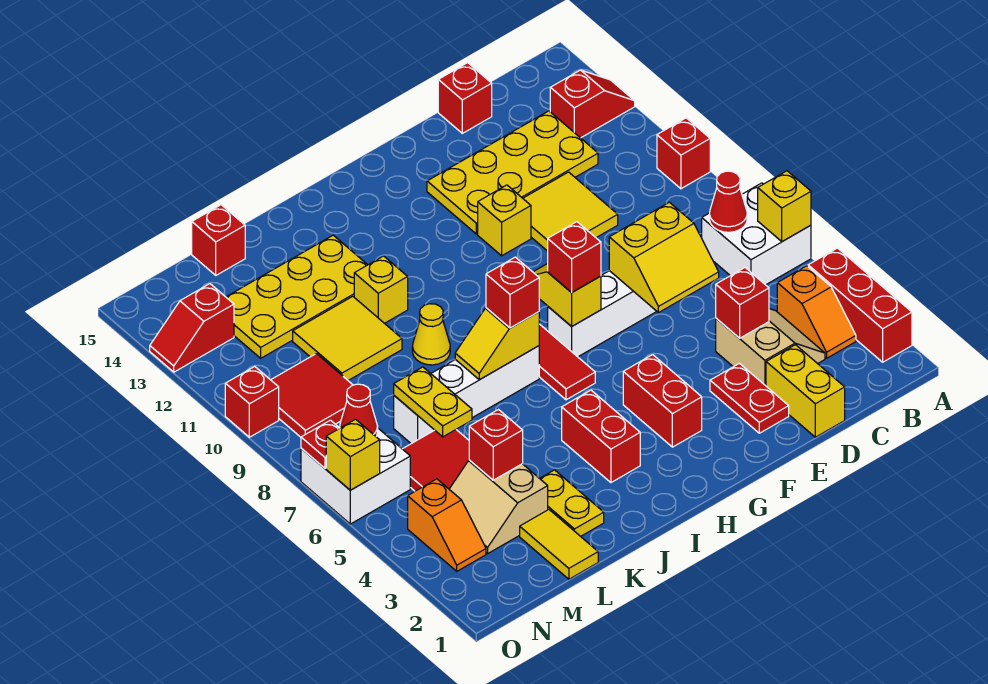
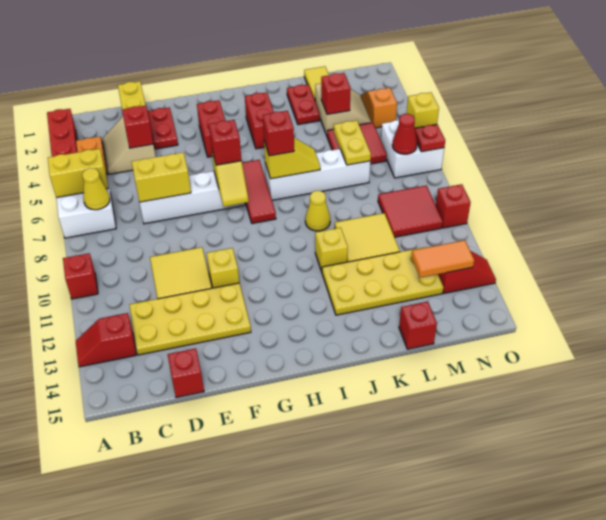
yellow 1x1 brick [758,171,811,241] -> yellow 1x2 brick [48,149,108,198]
red 1x1 cone [709,171,747,232] -> yellow 1x1 cone [82,168,110,210]
yellow 1x2 plate [540,470,604,536] -> red 1x2 plate [287,85,320,125]
none -> orange 1x2 tile [411,240,474,278]

